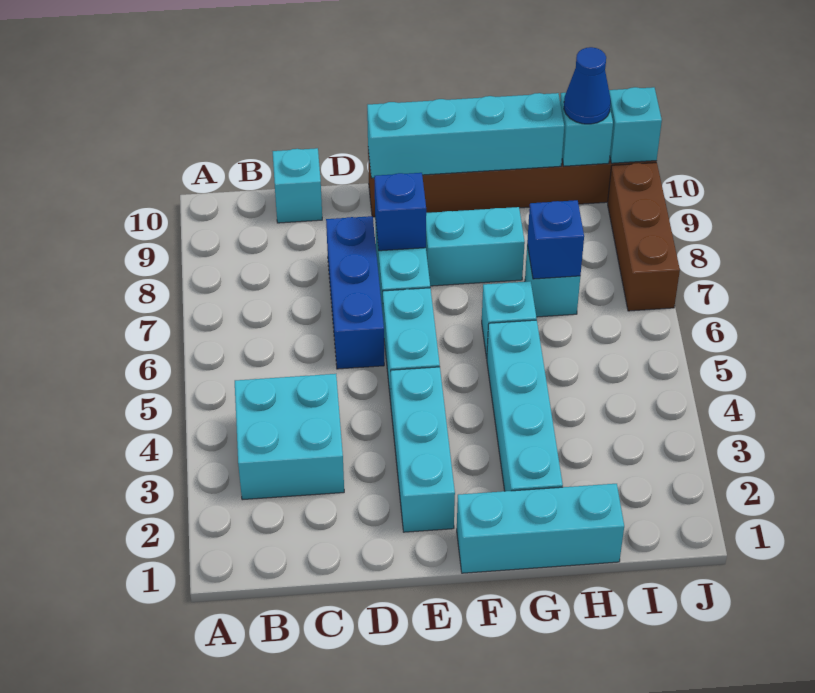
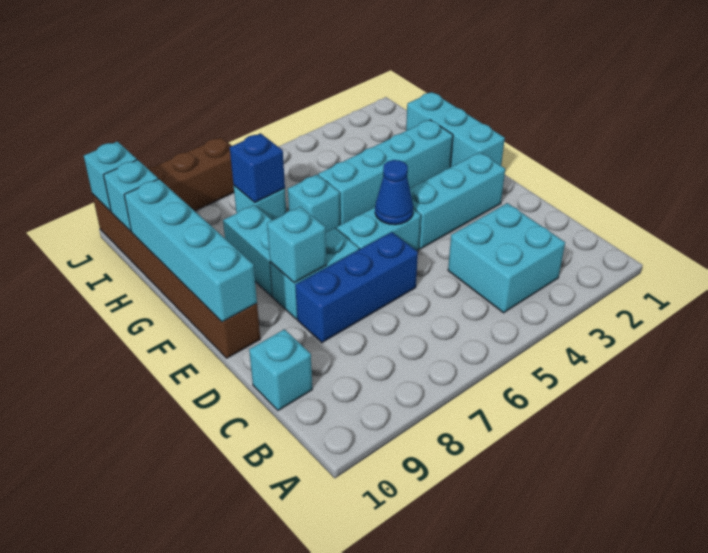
blue 1x1 brick [374,173,426,251] -> cyan 1x1 brick [267,207,326,283]
blue 1x1 cone [564,47,611,124] -> blue 1x1 cone moved to [375,160,413,225]

